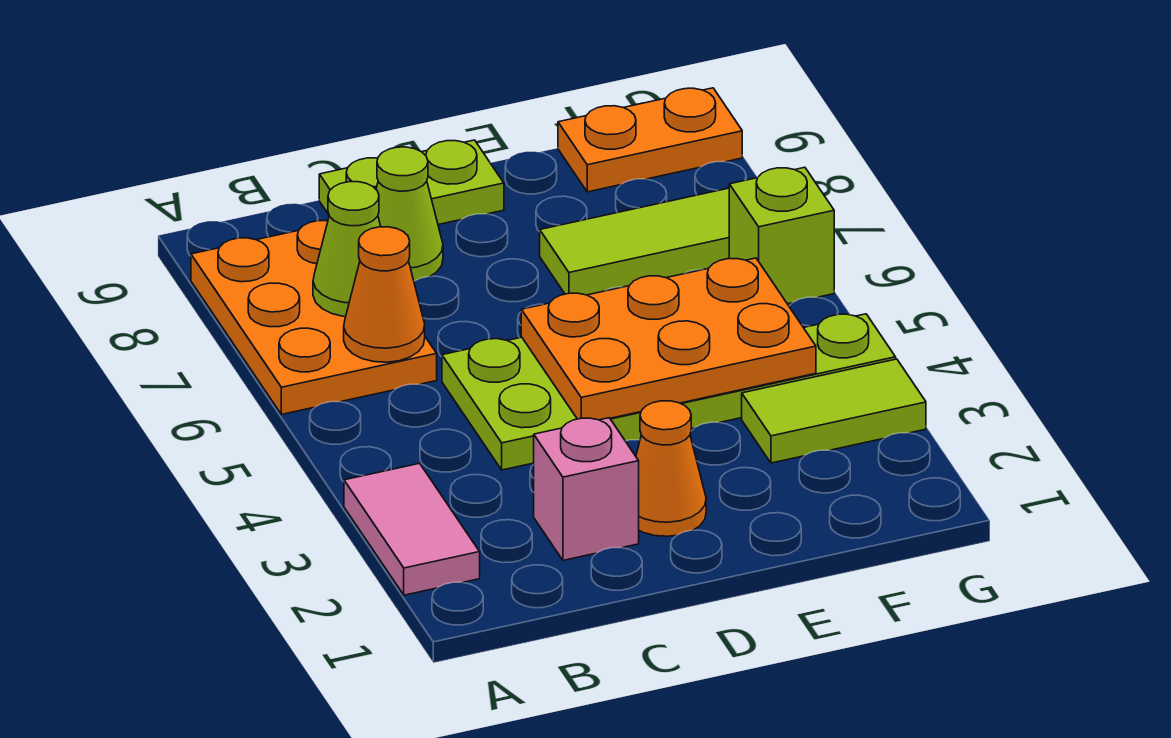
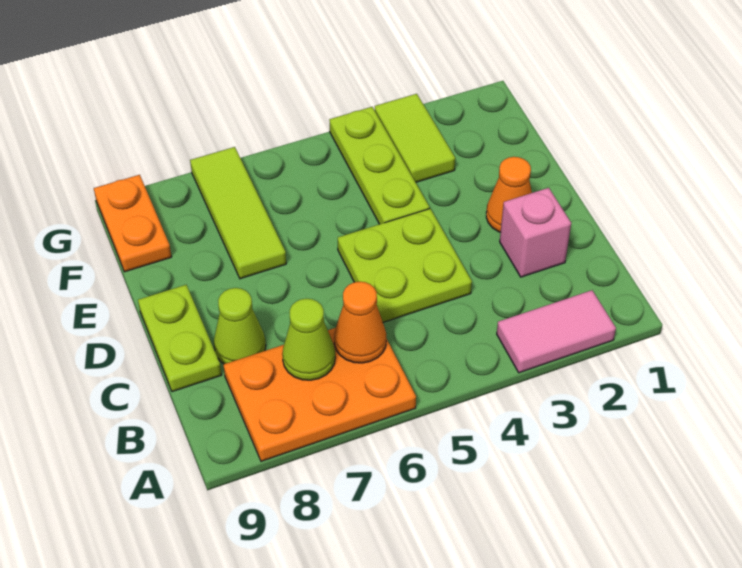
orange 2x3 plate [521,258,816,420] -> none
lime 1x1 brick [729,167,834,304] -> none

